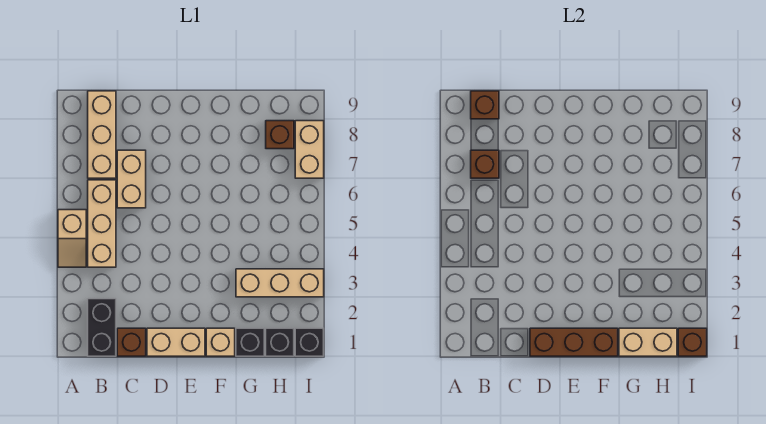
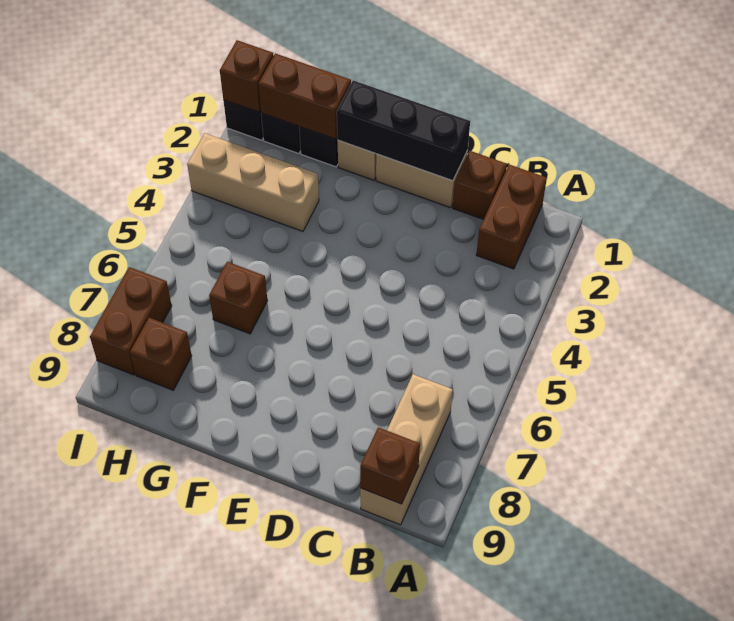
tan 1x2 slope [58,210,86,267] -> none
black 1x2 brick [88,299,116,356] -> brown 1x2 brick [476,165,547,269]
tan 1x3 brick [88,180,116,267] -> none
brown 1x1 brick [471,150,499,178] -> brown 1x1 brick moved to [209,262,267,334]
tan 1x2 brick [117,150,146,208] -> none
brown 1x3 brick [530,328,618,356] -> black 1x3 brick [337,80,470,181]
tan 1x2 brick [619,328,677,356] -> brown 1x2 brick [258,53,351,139]
tan 1x2 brick [295,121,324,178] -> brown 1x2 brick [90,267,172,375]

